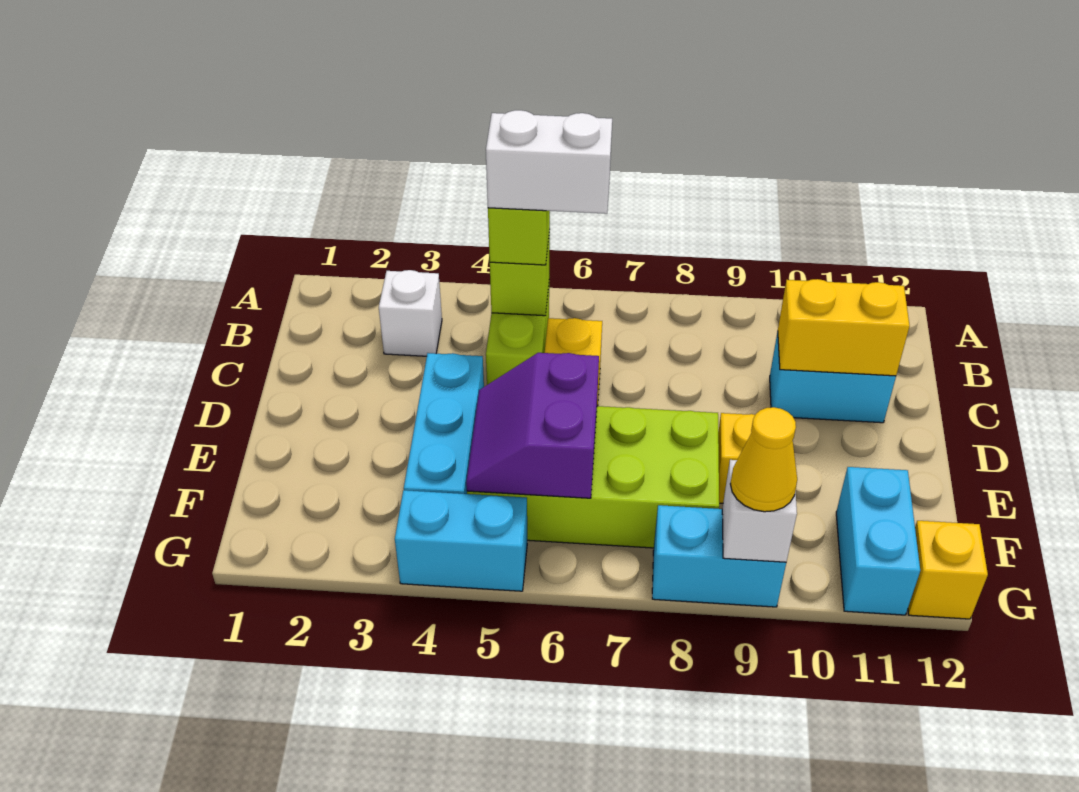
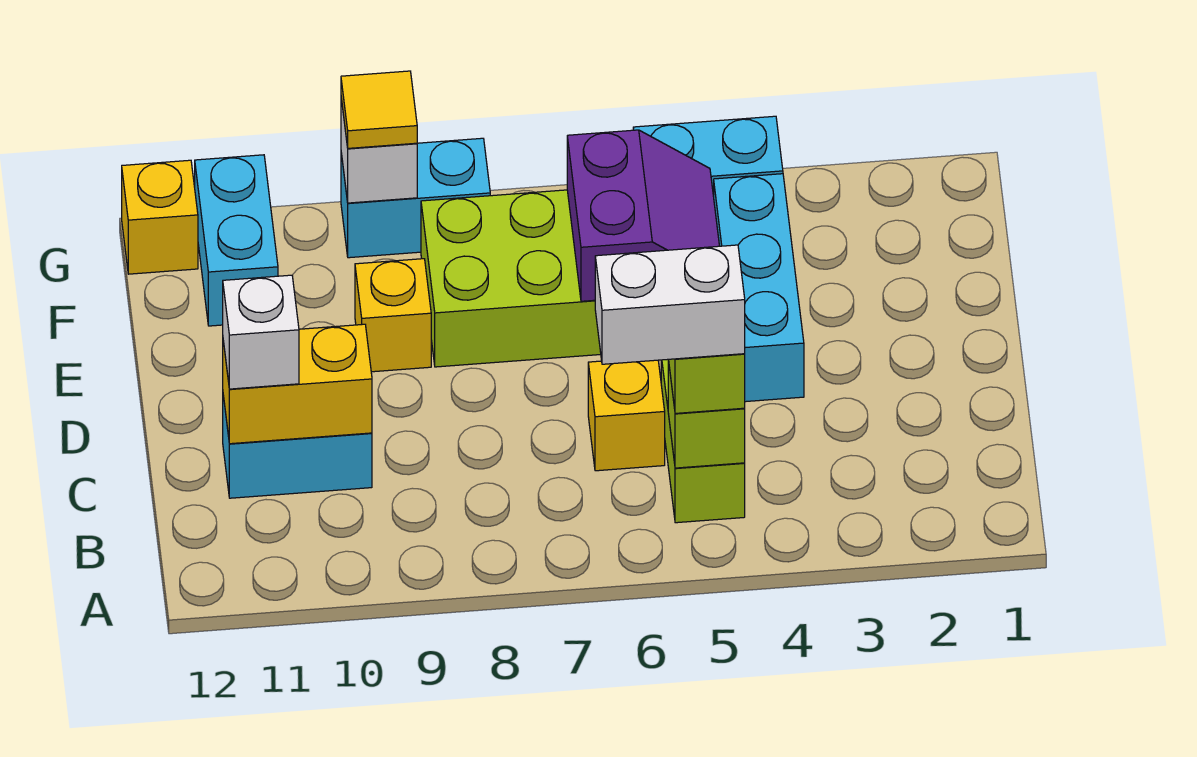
white 1x1 brick [379,270,442,356] -> white 1x1 brick moved to [223,275,299,389]
yellow 1x1 cone [730,407,797,512] -> yellow 1x1 tile [341,71,417,148]

